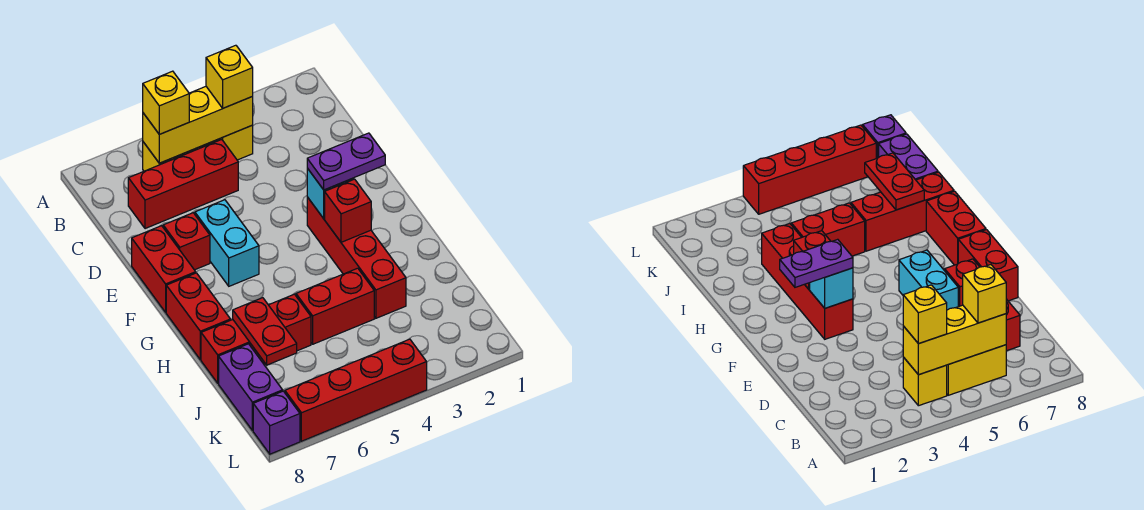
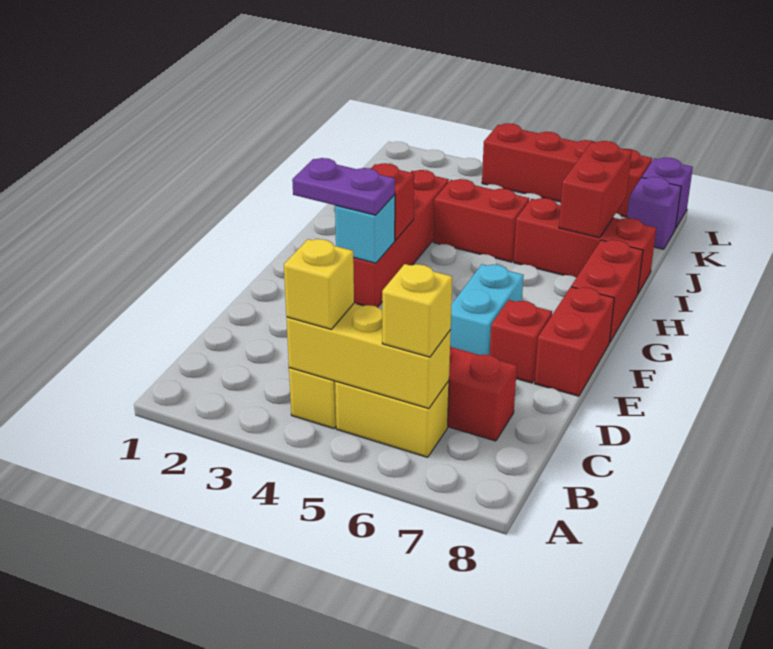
red 1x2 plate [233,298,297,365] -> red 1x2 brick [559,141,632,238]
purple 1x2 brick [219,344,283,431] -> purple 1x1 brick [627,177,681,249]

